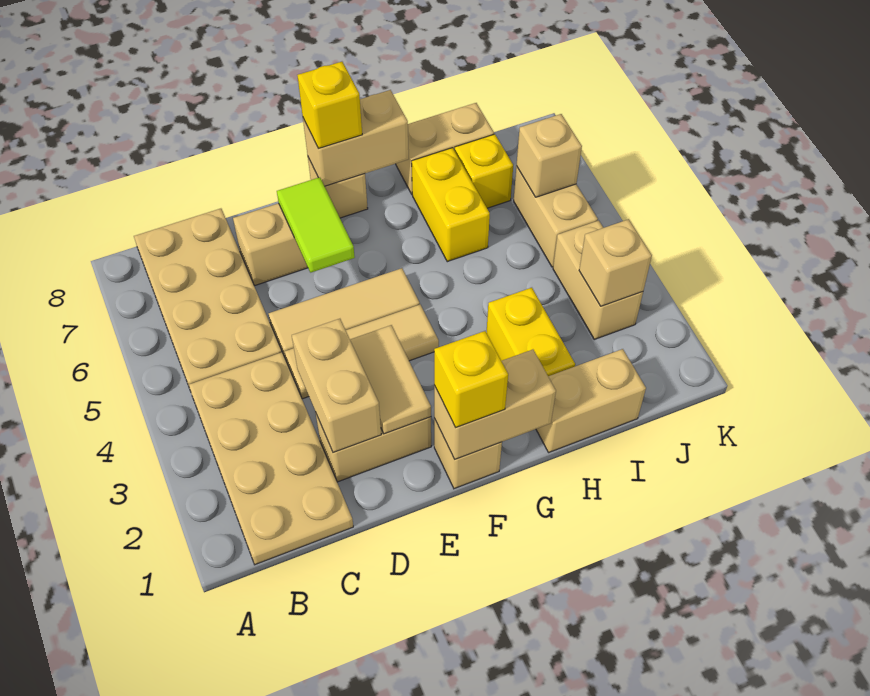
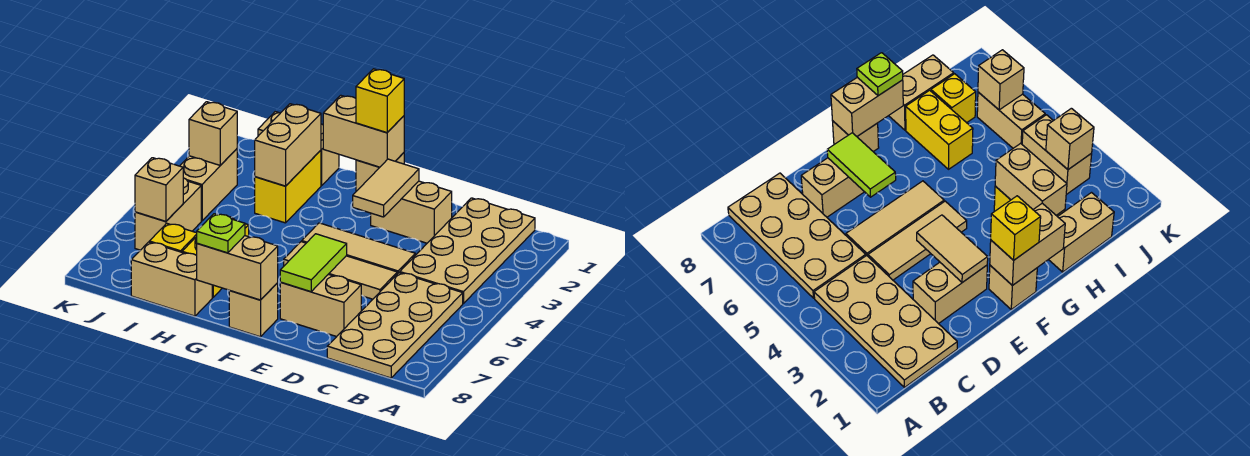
tan 1x2 brick [292,319,381,453] -> tan 1x2 brick moved to [255,104,321,186]
yellow 1x1 brick [297,62,362,149] -> none
none -> lime 1x1 plate [197,214,245,253]

